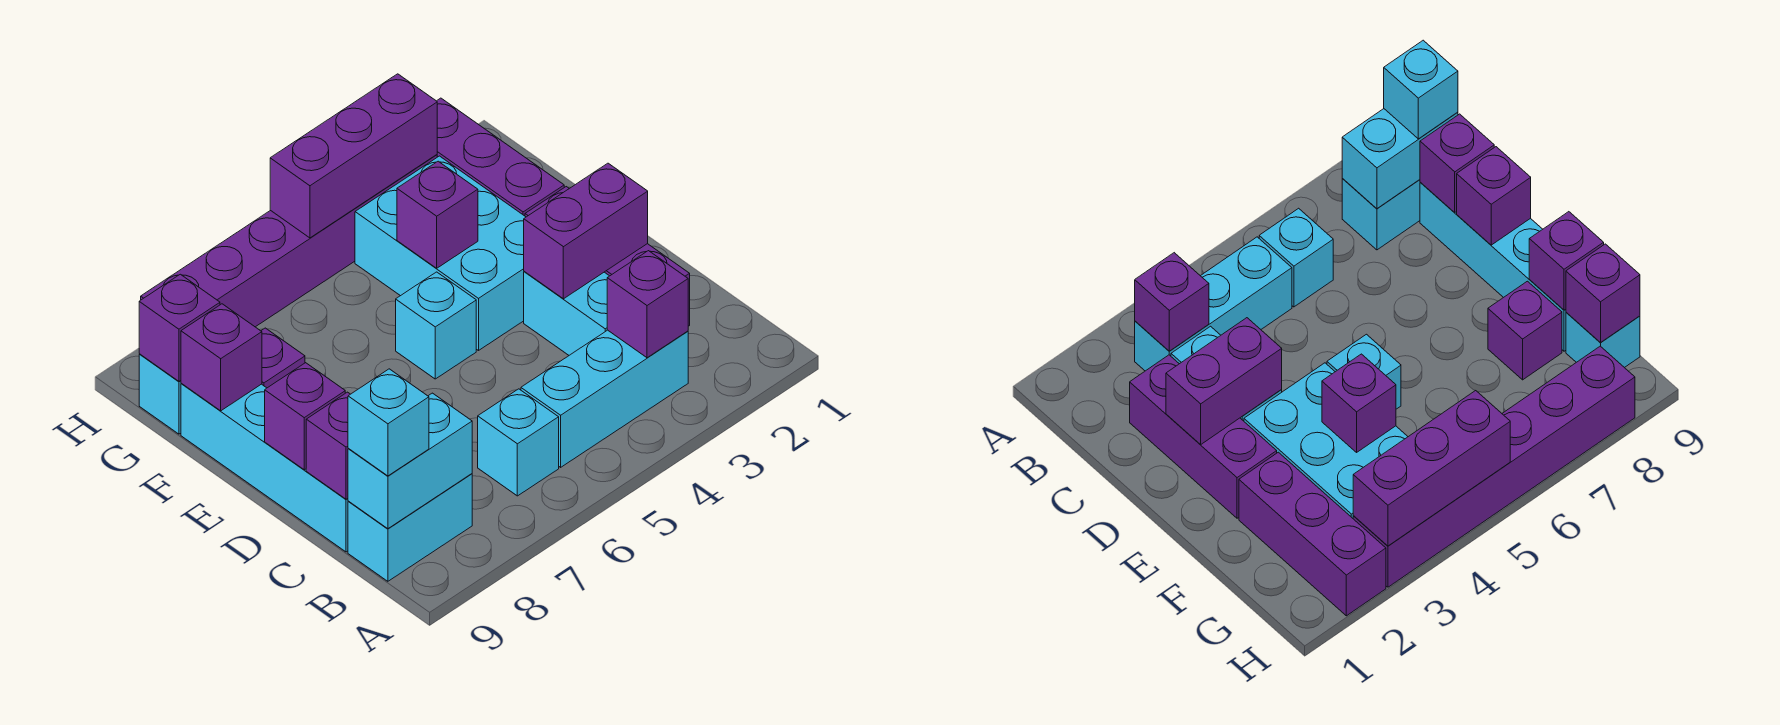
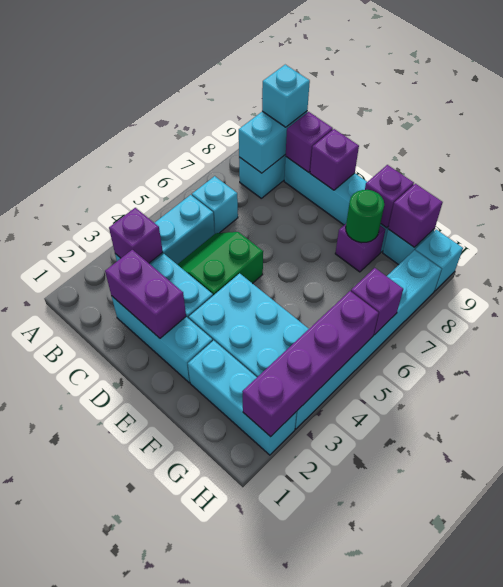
purple 1x3 brick [1130,355,1277,518] -> cyan 1x3 brick [112,296,213,383]
none -> green 2x2 slope [177,232,263,295]
purple 1x2 brick [524,163,648,299] -> purple 1x2 brick turned to [105,250,186,338]
cyan 1x1 brick [396,272,476,379] -> cyan 1x1 brick moved to [415,230,463,291]
purple 1x3 brick [437,98,564,216] -> cyan 1x3 brick [188,340,297,455]
purple 1x1 brick [397,161,478,268] -> purple 1x1 brick moved to [351,268,403,335]
none -> green 1x1 round brick [346,190,384,243]
purple 1x6 brick [141,155,437,327] -> cyan 1x6 brick [295,250,441,429]
purple 1x3 brick [270,74,437,238] -> purple 1x4 brick [242,291,379,437]

